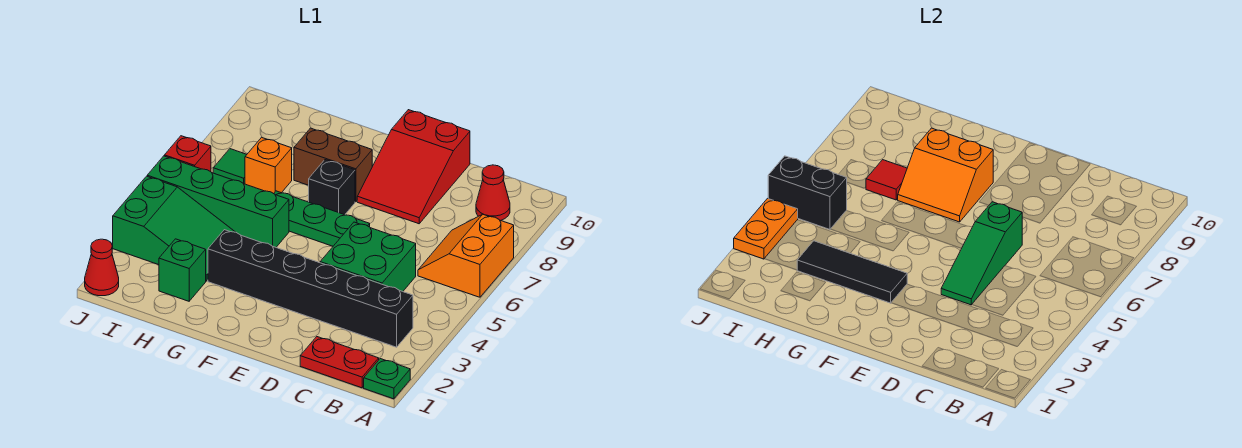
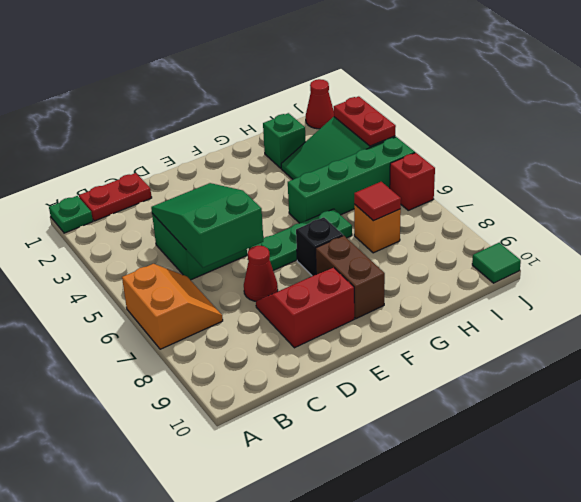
black 1x6 brick [208,230,413,347] -> none
red 1x1 cone [476,165,510,220] -> red 1x1 cone moved to [244,246,278,301]
green 1x3 slope [941,202,1022,305] -> green 2x3 slope [151,183,263,268]
red 2x3 slope [357,110,470,224] -> red 2x2 slope [256,268,354,348]
black 1x3 tile [797,241,907,303] -> none
orange 2x2 slope [898,128,993,222] -> none
brown 1x2 brick [294,128,372,202] -> brown 1x2 brick turned to [316,236,385,319]
black 1x2 brick [768,156,847,229] -> none
green 1x1 tile [213,149,247,184] -> green 1x1 tile moved to [472,243,521,283]
orange 1x2 plate [734,199,798,259] -> red 1x2 plate [334,96,396,146]

